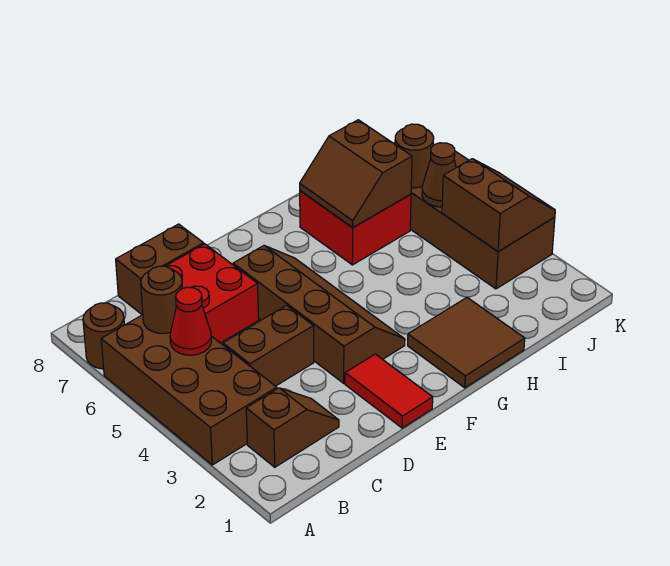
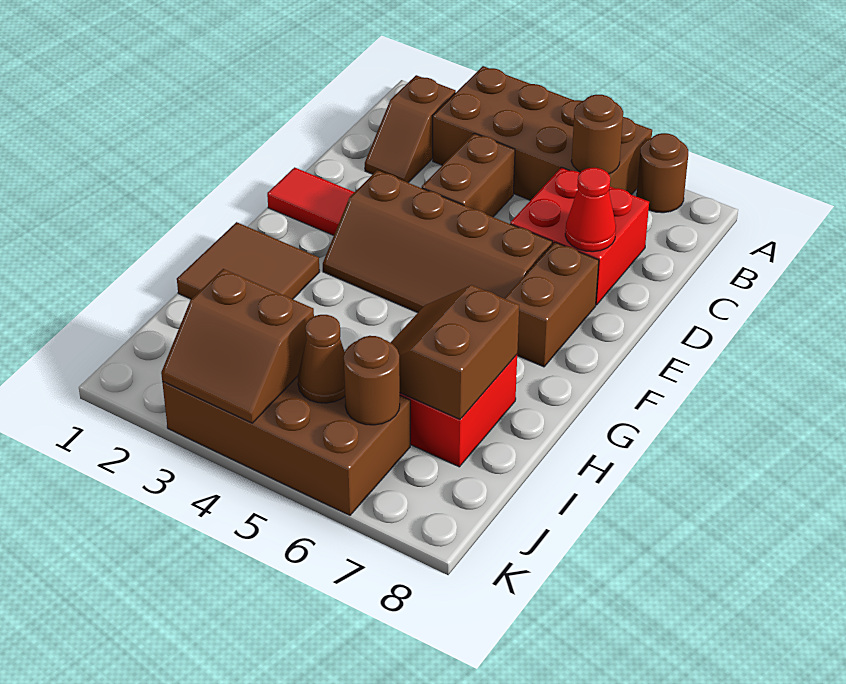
red 1x1 cone [170,287,212,355] -> red 1x1 cone moved to [565,168,616,252]
brown 1x2 brick [116,224,204,315] -> brown 1x2 brick moved to [504,242,599,367]
brown 2x2 slope [300,120,412,228] -> brown 2x2 slope turned to [390,285,519,419]

